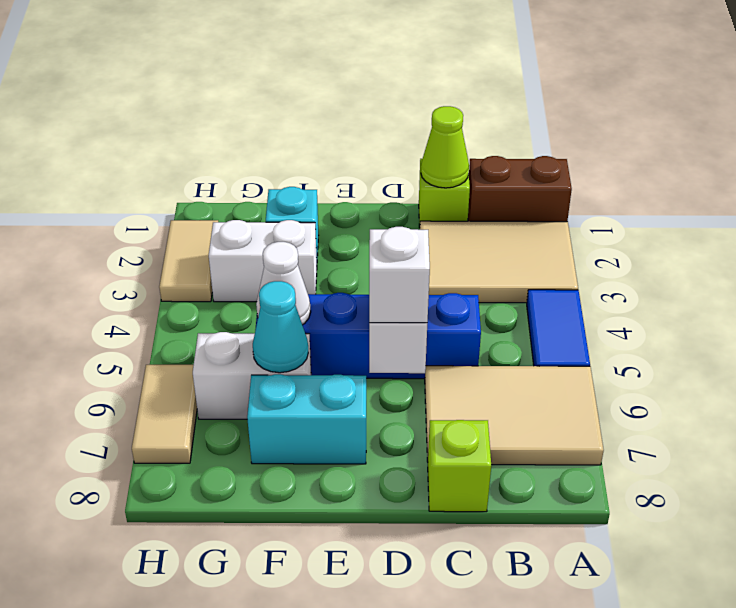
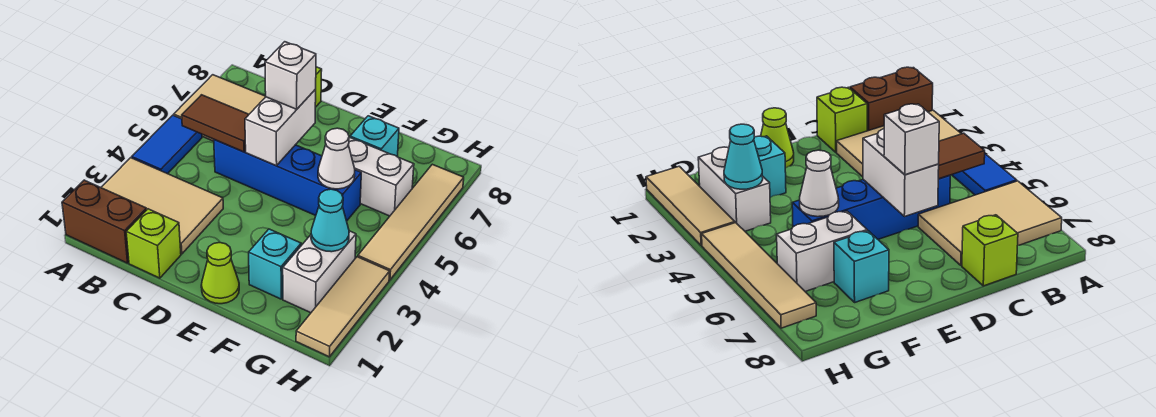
none -> brown 1x2 tile [182,95,249,152]
lime 1x1 cone [421,106,469,188] -> lime 1x1 cone moved to [201,243,239,304]
cyan 1x2 brick [247,374,366,464] -> cyan 1x1 brick [350,116,399,156]
white 1x2 brick [209,220,317,302] -> white 1x2 brick turned to [283,231,356,313]
cyan 1x1 cone [253,281,308,373] -> cyan 1x1 cone moved to [311,189,349,252]
tan 1x2 tile [159,220,218,302] -> tan 1x3 tile [296,257,390,357]
tan 1x2 tile [132,365,197,463] -> tan 1x4 tile [358,164,464,280]

